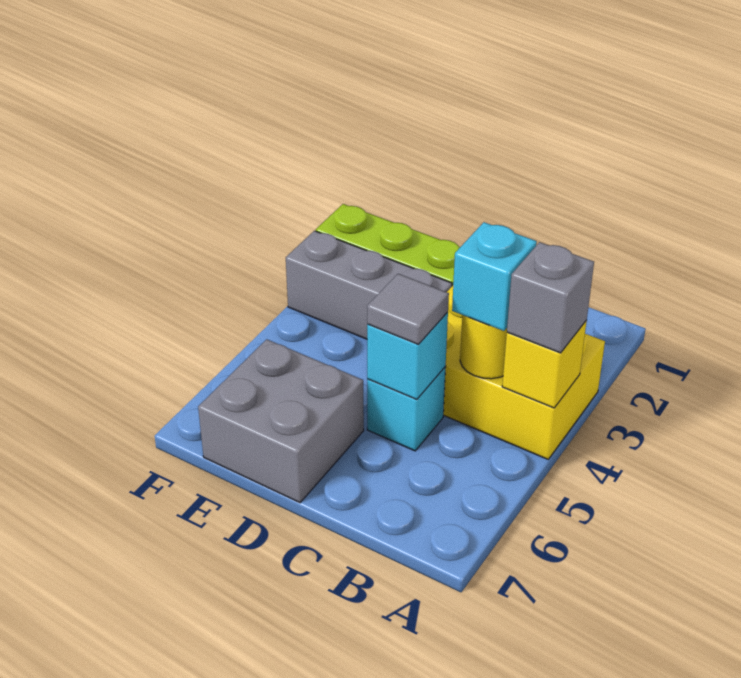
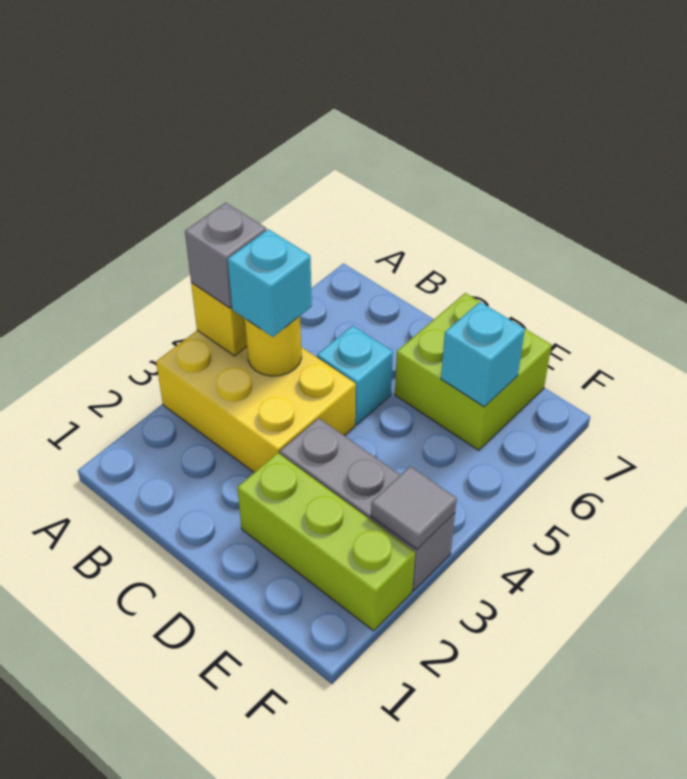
cyan 1x1 brick [367,312,448,399] -> cyan 1x1 brick moved to [441,302,525,407]
grey 1x1 tile [367,274,449,345] -> grey 1x1 tile moved to [371,466,457,549]
grey 2x2 brick [198,339,364,503] -> lime 2x2 brick [395,293,552,450]

